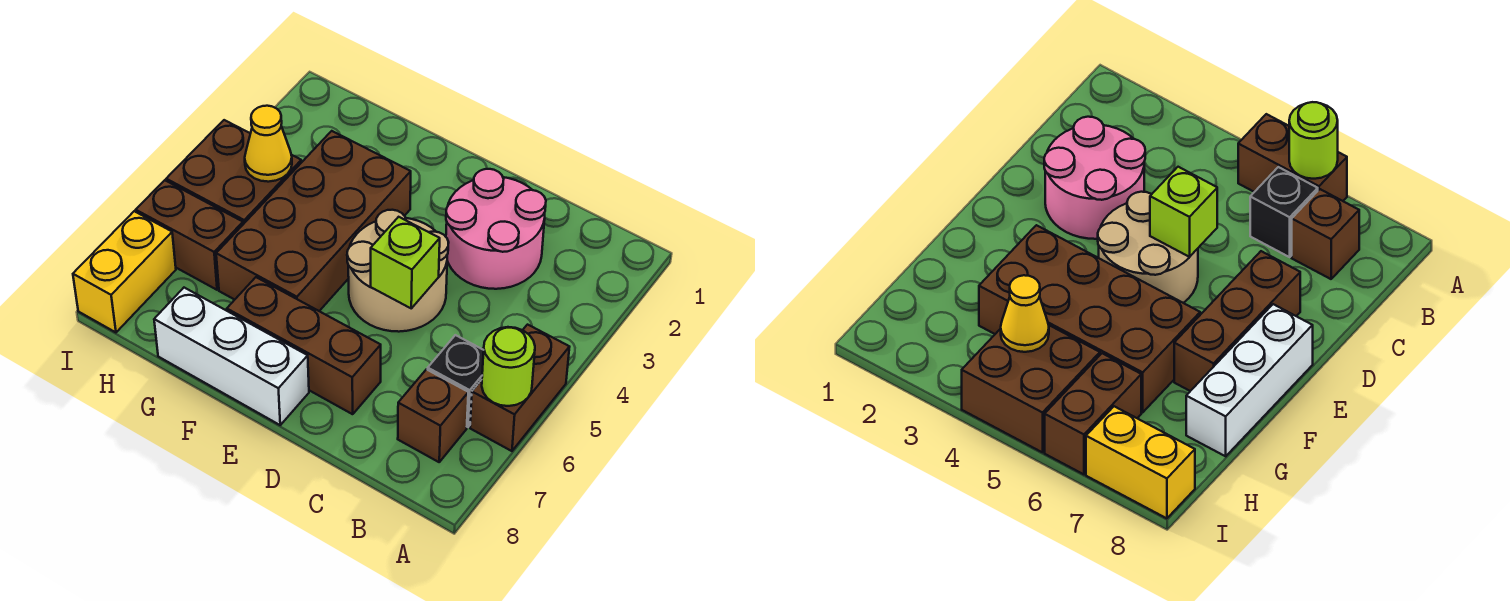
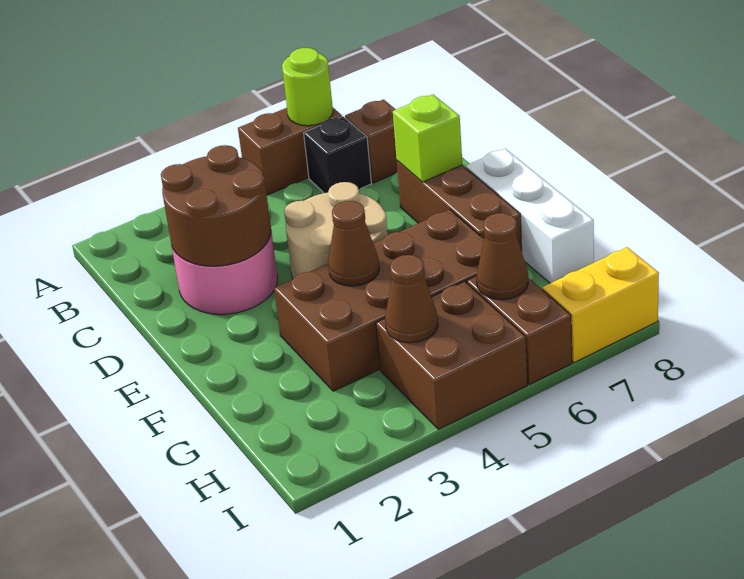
none -> brown 2x2 round brick [161,145,271,266]
lime 1x1 brick [371,217,440,308] -> lime 1x1 brick moved to [393,94,462,182]
none -> brown 1x1 cone [328,201,379,286]
yellow 1x1 cone [245,106,292,182] -> brown 1x1 cone [385,255,438,343]
none -> brown 1x1 cone [476,213,528,300]

